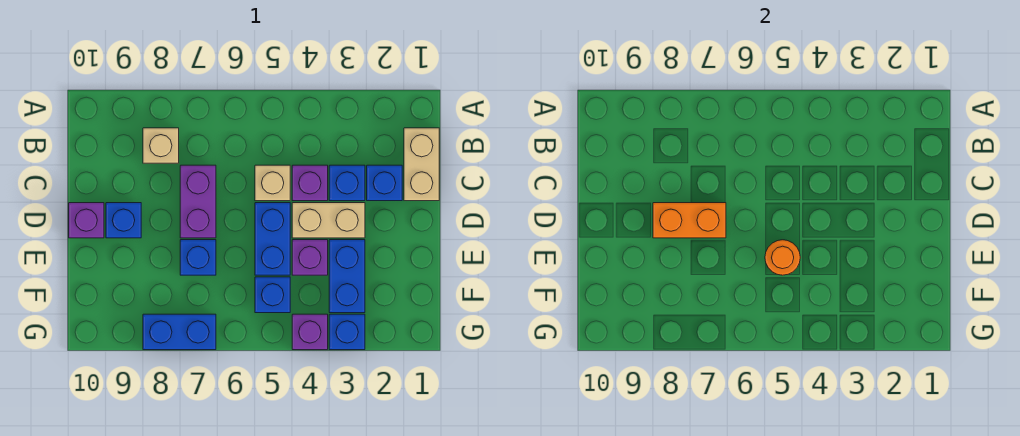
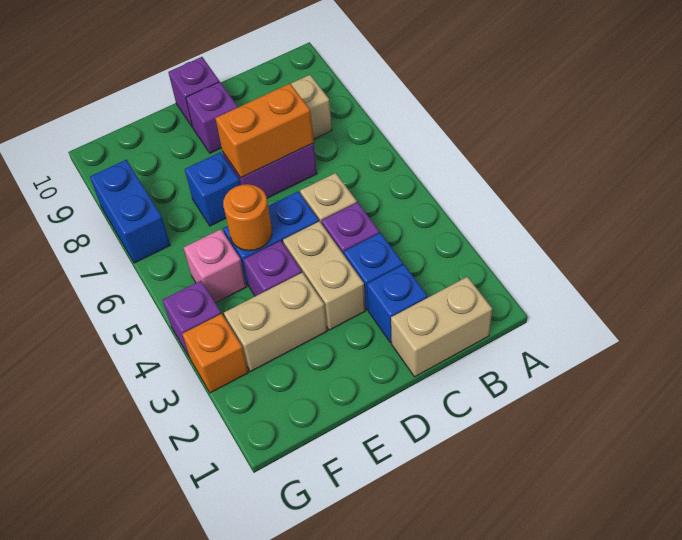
orange 1x2 brick [653,203,726,238] -> orange 1x2 brick turned to [216,84,314,177]
blue 1x1 brick [106,203,141,238] -> purple 1x1 brick [186,82,238,153]
blue 1x2 brick [329,240,365,313] -> tan 1x2 brick [224,273,327,372]
blue 1x1 brick [255,277,290,313] -> pink 1x1 brick [184,229,247,303]
blue 1x1 brick [329,314,365,350] -> orange 1x1 brick [182,314,248,393]

